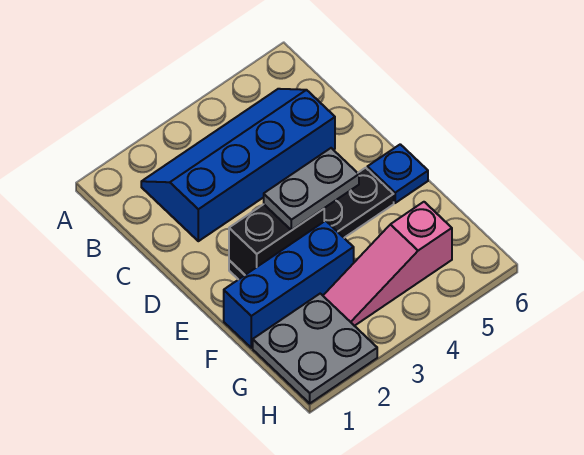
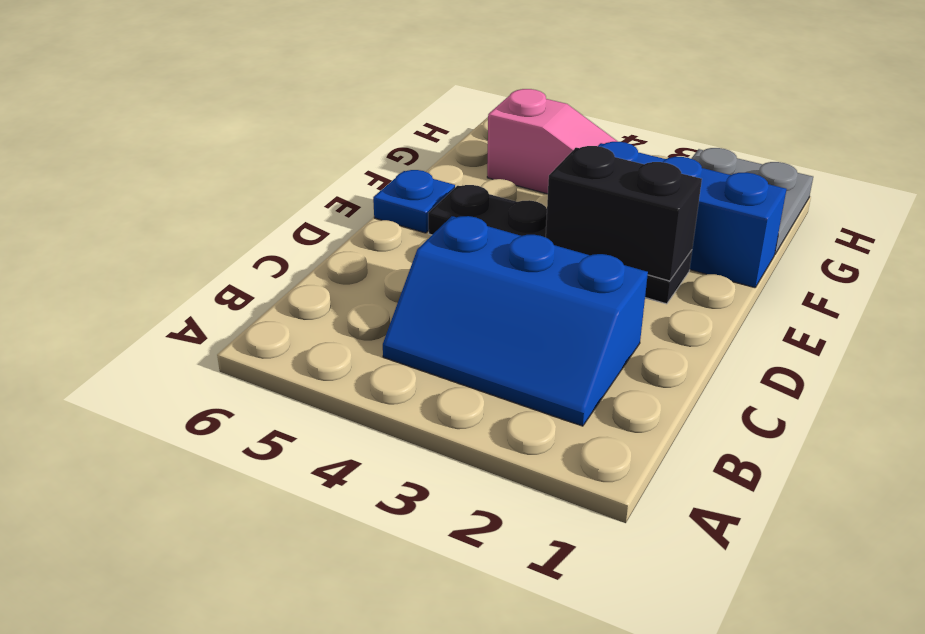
blue 2x4 slope [141,89,335,241] -> blue 2x3 slope [383,216,648,426]
grey 1x2 plate [264,148,359,230] -> none

